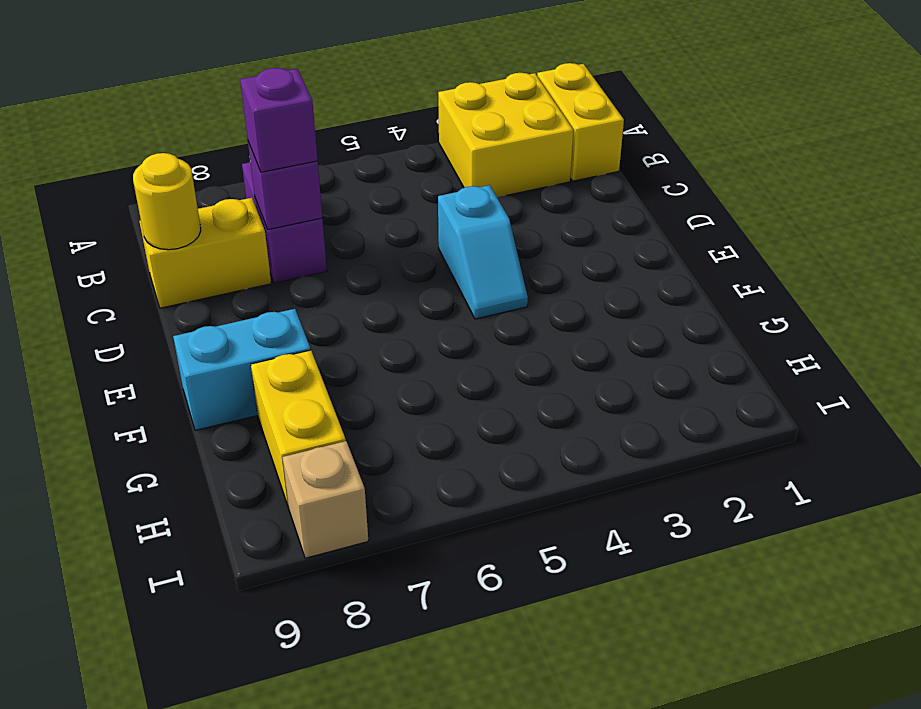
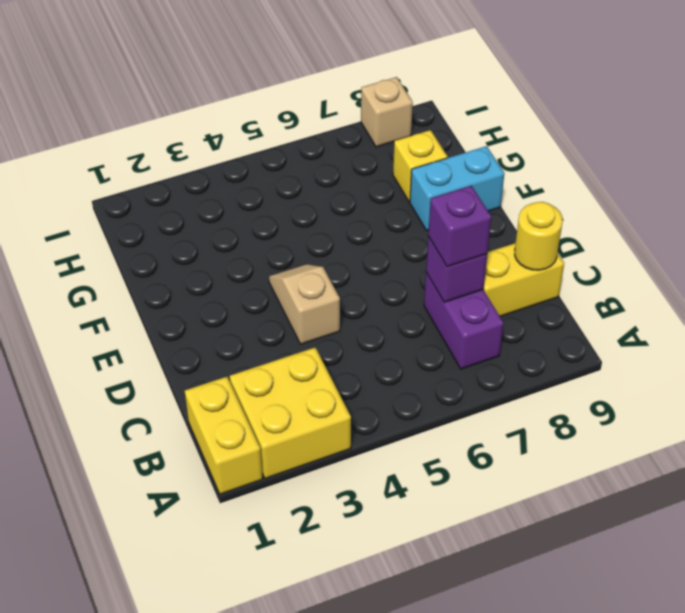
cyan 1x2 slope [438,185,528,319] -> tan 1x2 slope [269,264,340,344]
yellow 1x2 brick [251,350,346,507] -> yellow 1x1 brick [393,130,448,202]

